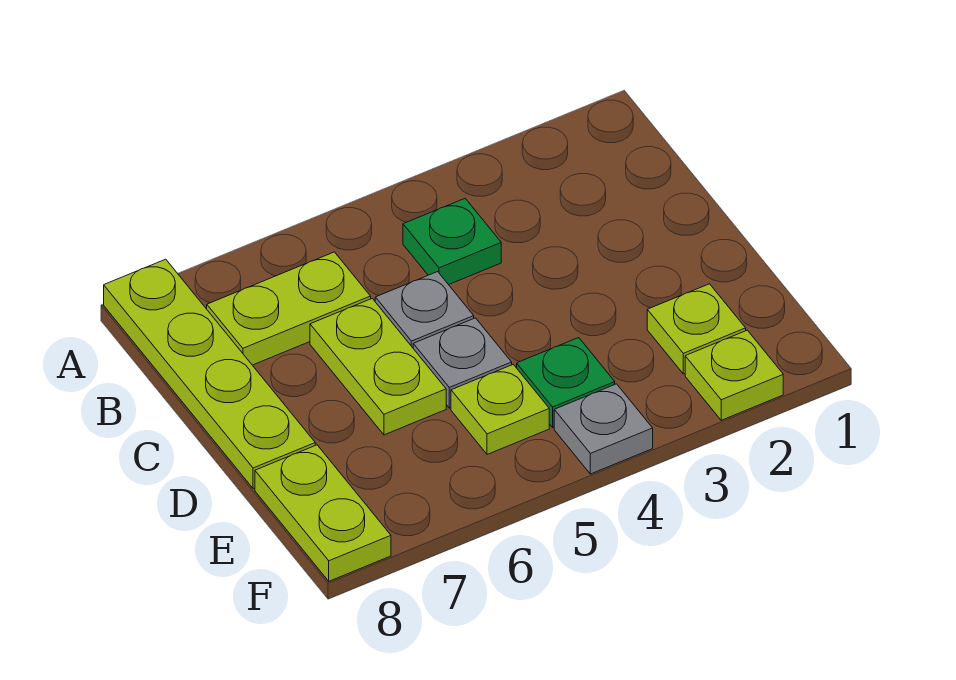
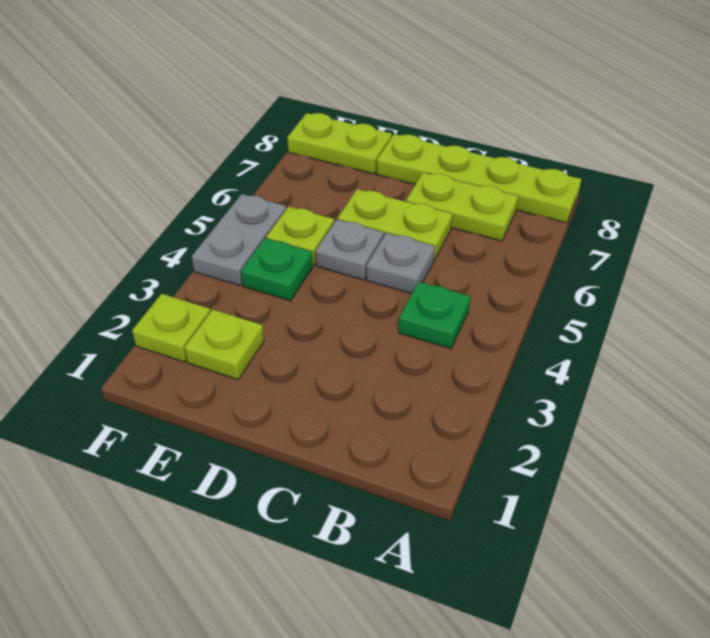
lime 1x2 plate [207,252,371,365] -> lime 1x2 plate turned to [406,172,518,241]
grey 1x1 plate [554,384,653,474] -> grey 1x2 plate [192,194,286,286]

